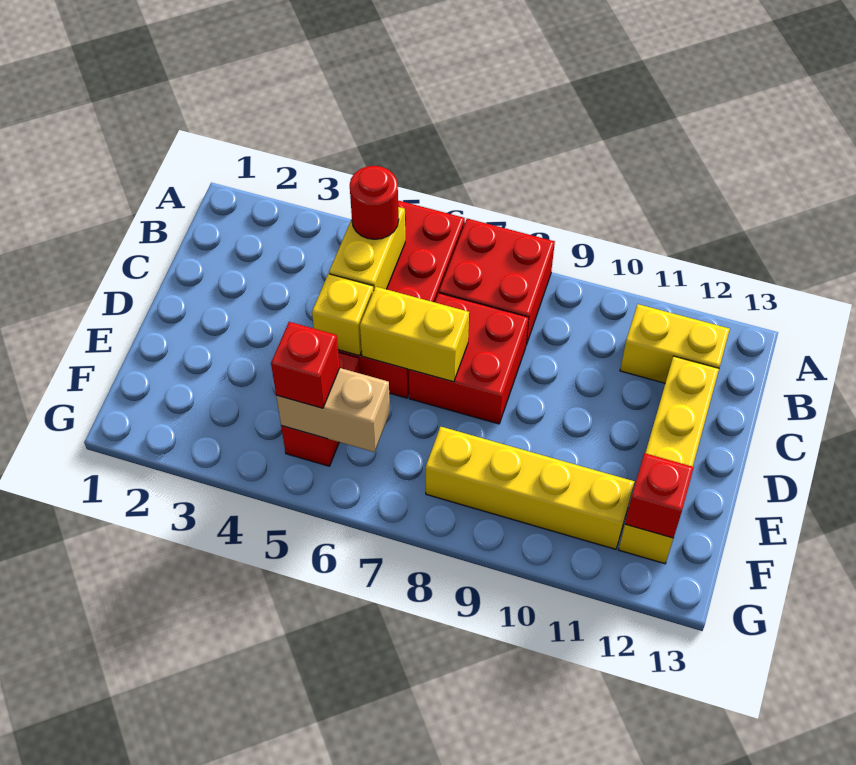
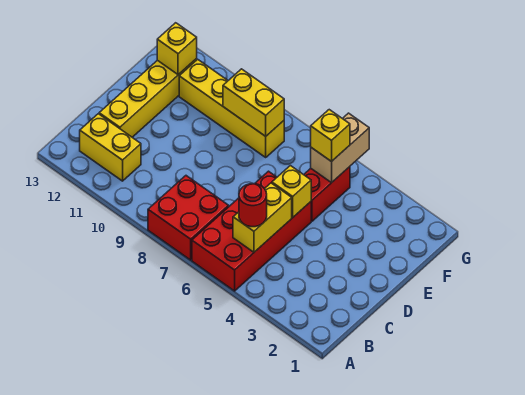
red 2x2 brick [409,293,529,424] -> none
yellow 1x2 brick [360,287,469,382] -> yellow 1x2 brick moved to [223,69,284,136]
tan 1x2 brick [276,368,390,452] -> tan 1x2 brick turned to [311,113,369,183]
red 1x1 brick [271,322,340,408] -> yellow 1x1 brick [311,110,350,162]
red 1x1 brick [625,453,694,538] -> yellow 1x1 brick [157,23,197,75]

